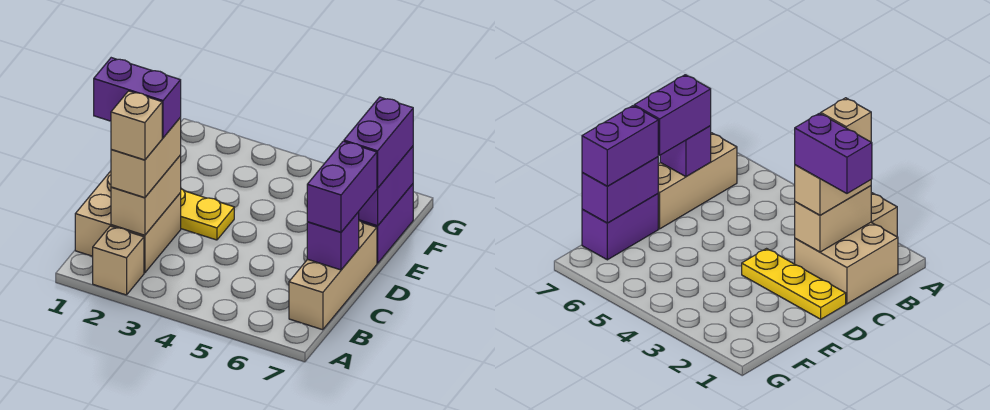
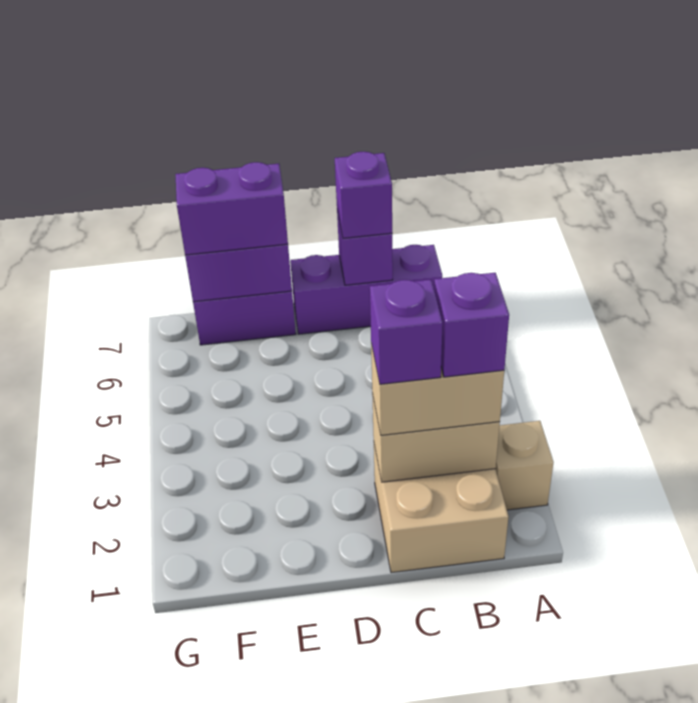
tan 1x1 brick [111,91,162,160] -> purple 1x1 brick [434,273,509,377]
tan 1x3 brick [289,221,377,330] -> purple 1x3 brick [290,245,442,334]
purple 1x2 brick [94,58,181,138] -> purple 1x1 brick [370,280,443,384]
purple 1x2 brick [307,141,377,232] -> purple 1x1 brick [335,152,392,238]
yellow 1x3 plate [180,189,234,240] -> none

